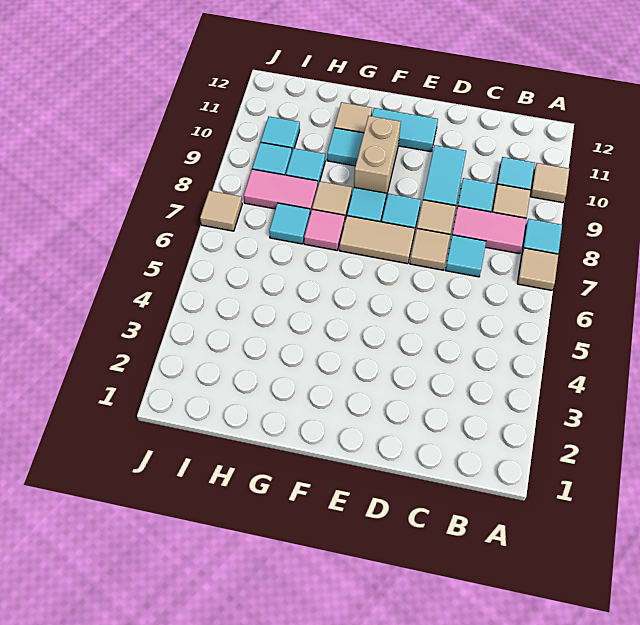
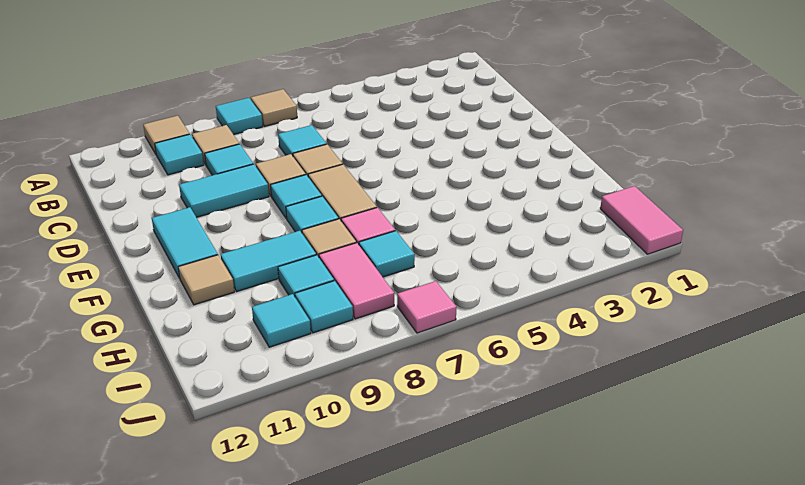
pink 1x2 tile [452,206,526,254] -> pink 1x2 tile moved to [600,186,683,254]
tan 1x2 brick [354,116,401,197] -> none
cyan 1x1 tile [327,128,364,166] -> cyan 1x2 tile [221,231,316,292]
tan 1x1 tile [200,191,242,231] -> pink 1x1 tile [397,281,456,333]

